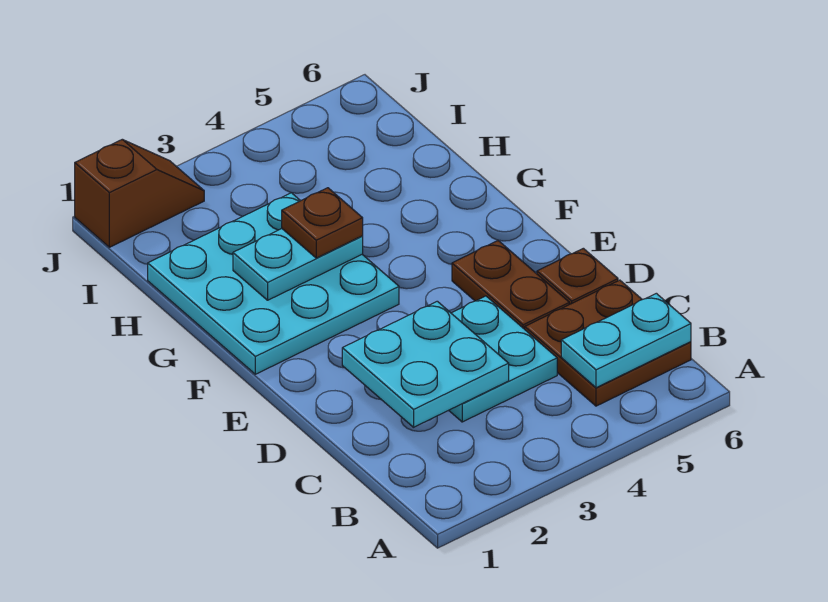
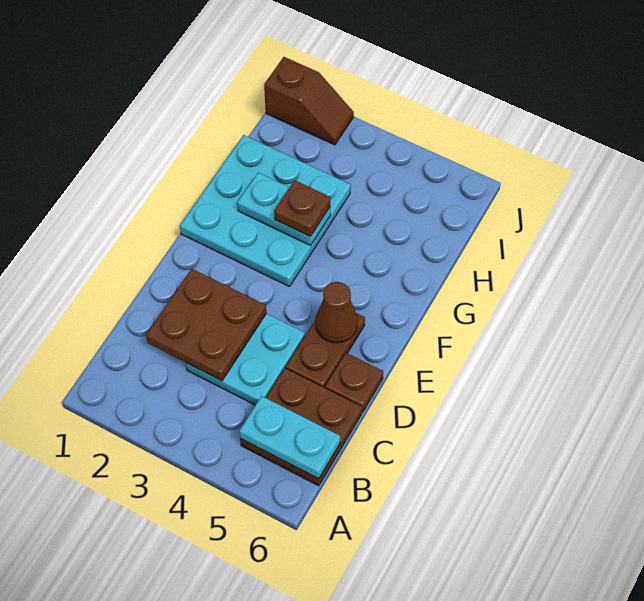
cyan 2x2 plate [342,301,509,427] -> brown 2x2 plate [146,269,266,381]
none -> brown 1x1 cone [316,282,358,343]

